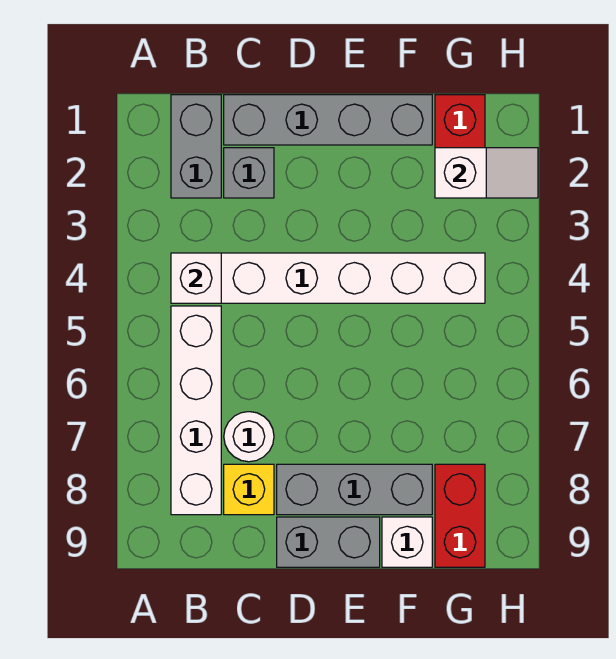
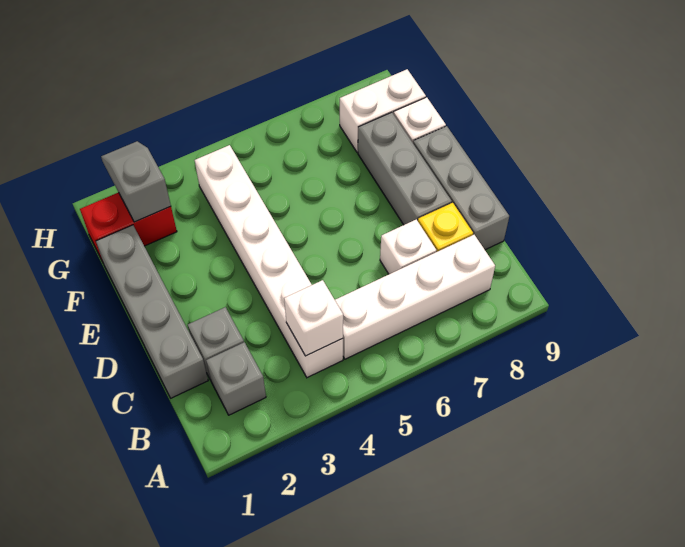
grey 1x2 brick [171,95,221,198] -> grey 1x1 brick [206,342,266,415]
white 1x1 round brick [224,412,274,462] -> white 1x1 brick [380,219,436,274]
grey 1x2 brick [277,517,380,567] -> grey 1x3 brick [413,126,509,250]
white 1x2 slope [435,148,538,198] -> grey 1x2 slope [101,141,171,222]
red 1x2 brick [435,464,485,567] -> white 1x2 brick [340,69,426,152]

